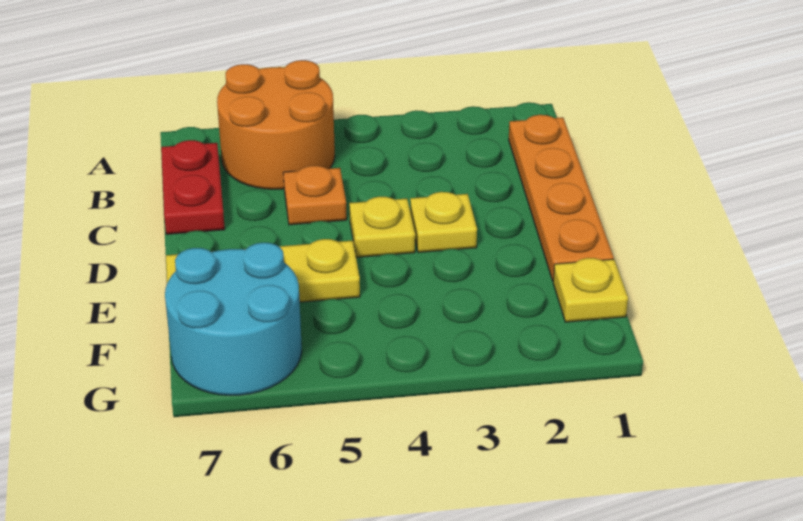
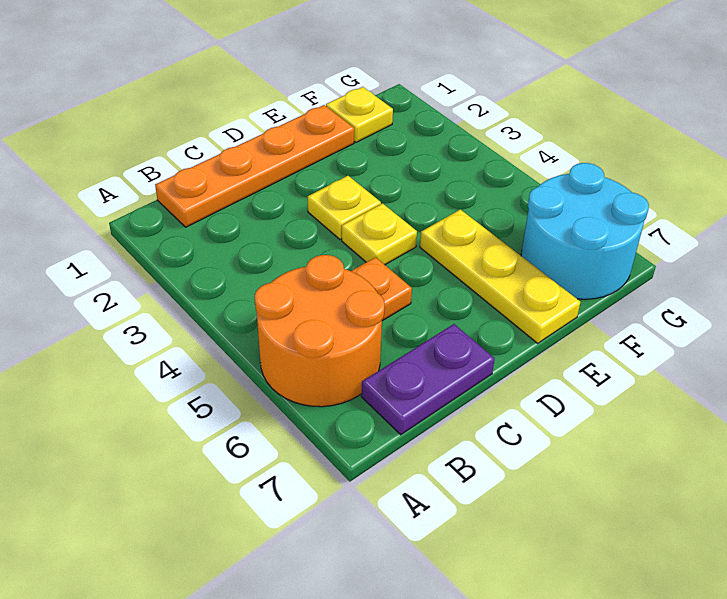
red 1x2 plate [161,140,225,234] -> purple 1x2 plate [361,324,494,435]

